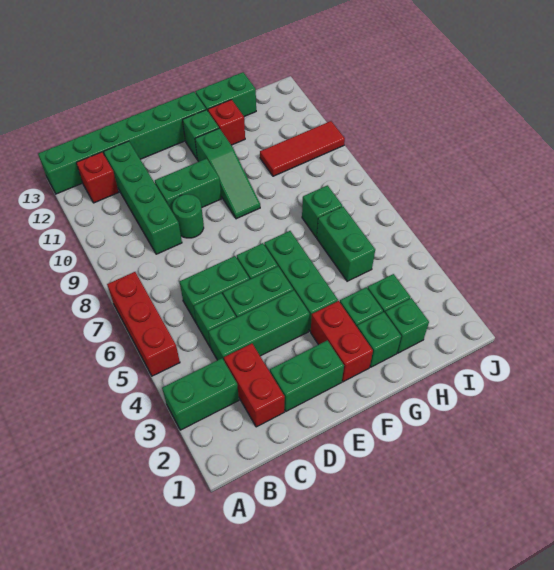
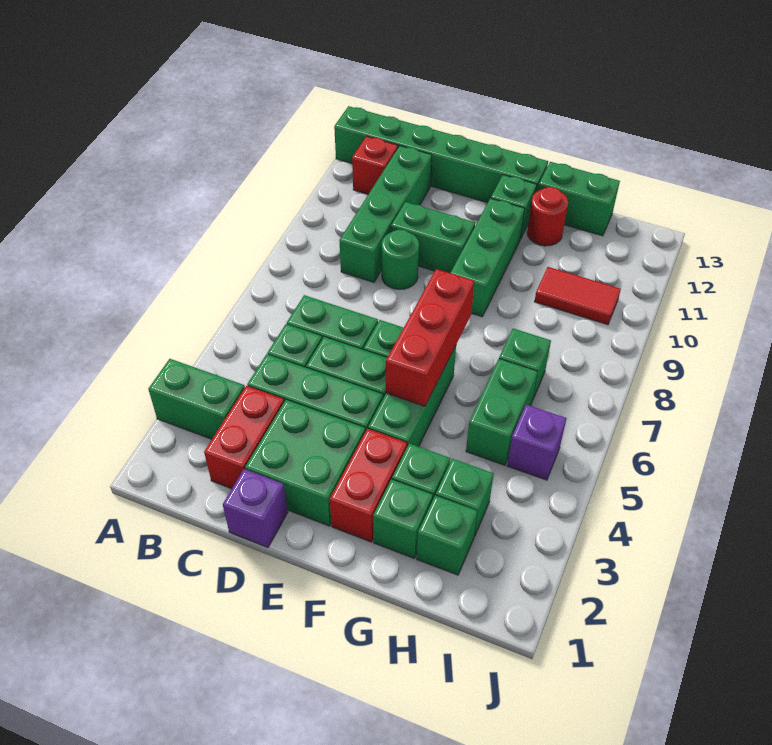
red 1x3 brick [107,272,180,376] -> red 1x3 brick moved to [386,269,474,406]
none -> purple 1x1 brick [223,469,288,547]
green 1x2 brick [270,340,344,411] -> green 2x2 brick [245,400,365,526]
green 1x3 slope [195,128,260,219] -> green 1x3 brick [451,198,525,317]
red 1x1 brick [208,100,245,145] -> red 1x1 round brick [527,187,568,246]
red 1x3 tile [260,121,345,176] -> red 1x2 tile [534,267,621,325]
none -> purple 1x1 brick [507,405,567,480]

